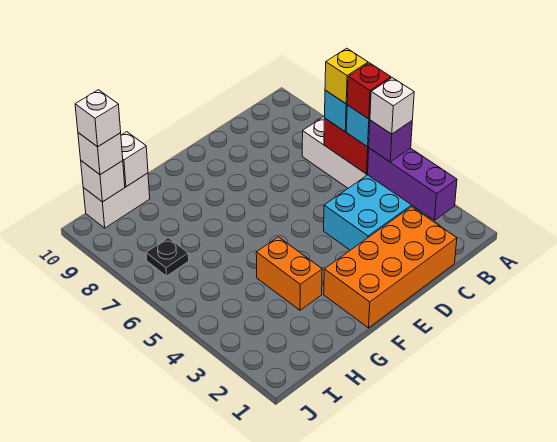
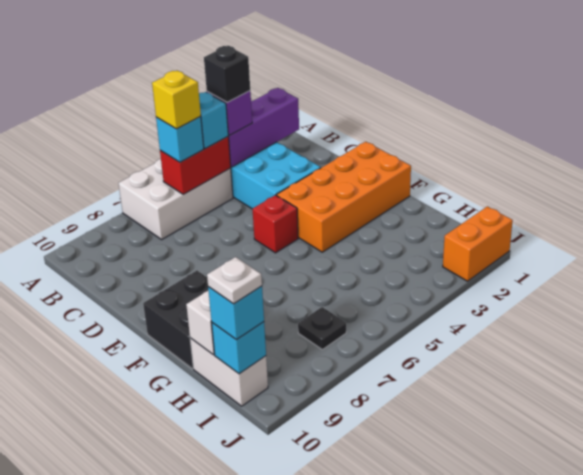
white 1x1 brick [370,78,414,134] -> black 1x1 brick [204,46,250,102]
red 1x1 brick [347,63,391,119] -> red 1x1 brick moved to [253,195,298,253]
orange 2x4 brick [324,207,457,328] -> orange 2x4 brick turned to [277,142,411,252]
none -> black 2x2 brick [143,271,208,369]
orange 1x2 brick [256,237,322,310] -> orange 1x2 brick moved to [443,206,513,281]
white 1x1 brick [81,161,125,202] -> cyan 1x1 brick [212,322,266,374]
white 1x1 brick [78,133,123,175] -> cyan 1x1 brick [208,286,264,339]
white 1x1 brick [75,90,121,147] -> white 1x1 plate [207,257,262,304]

